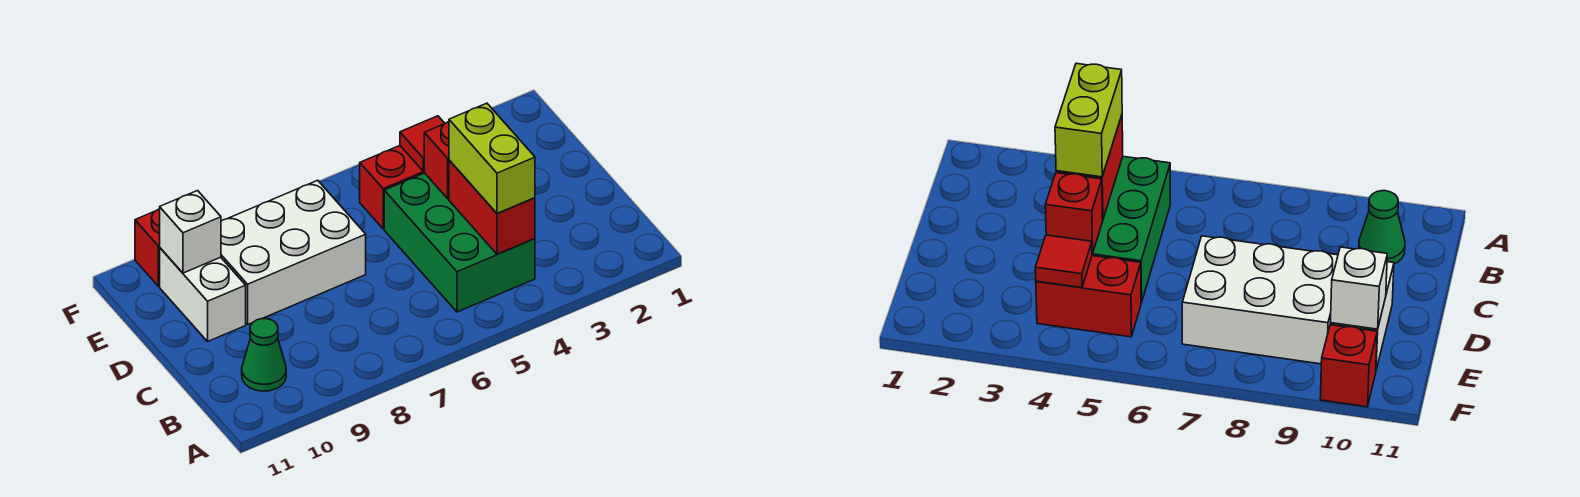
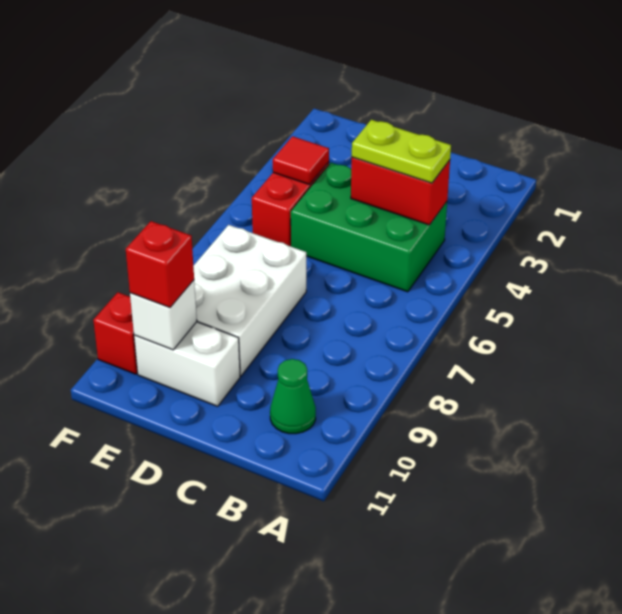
lime 1x2 brick [449,103,535,213] -> lime 1x2 plate [352,120,451,183]
red 1x1 brick [424,122,449,199] -> red 1x1 brick moved to [126,221,194,307]

